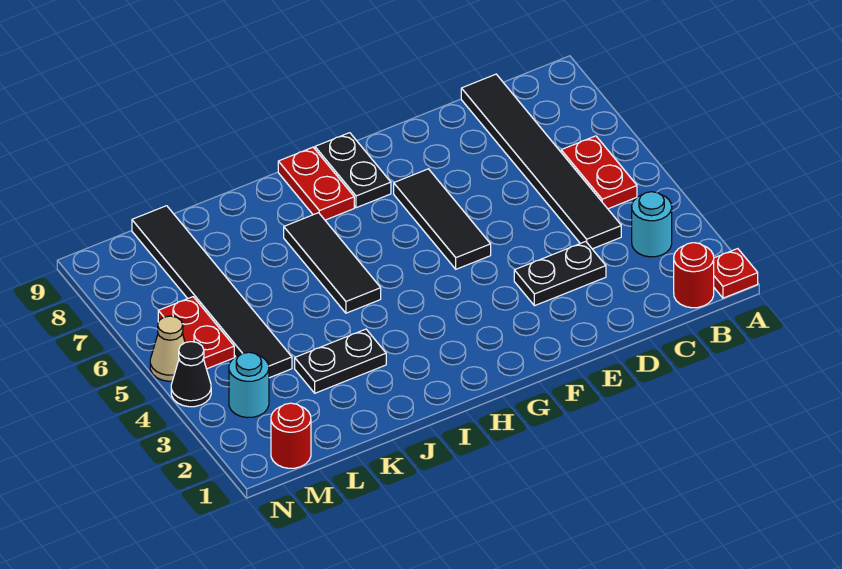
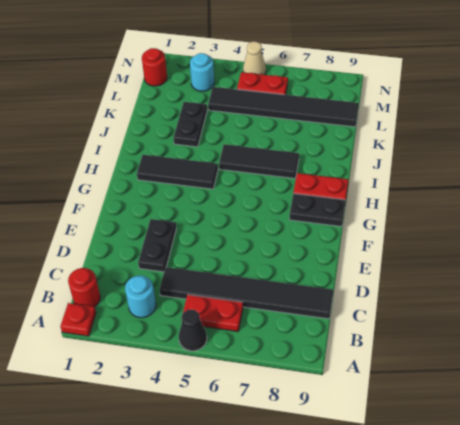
black 1x3 tile [394,169,491,269] -> black 1x3 tile moved to [137,155,218,189]
black 1x1 cone [171,342,211,407] -> black 1x1 cone moved to [179,309,207,351]

